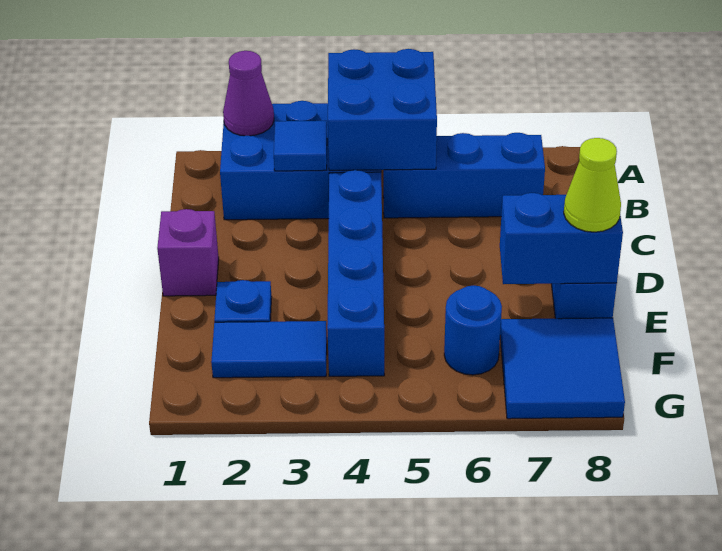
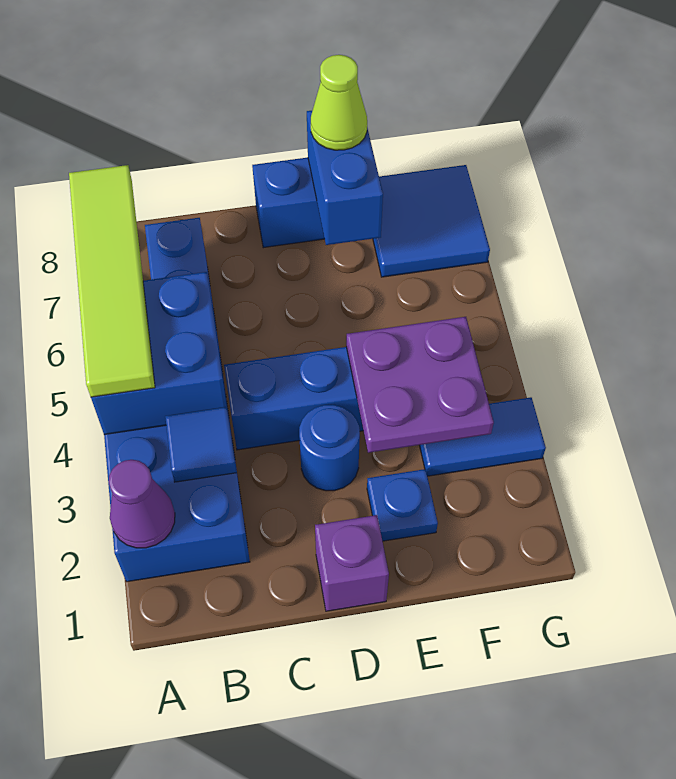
none -> lime 1x4 tile [69,165,155,397]
none -> purple 2x2 plate [346,317,494,453]
blue 1x2 tile [211,321,327,378] -> blue 1x2 tile turned to [420,397,546,476]
blue 1x1 round brick [444,285,502,375] -> blue 1x1 round brick moved to [299,405,360,491]

